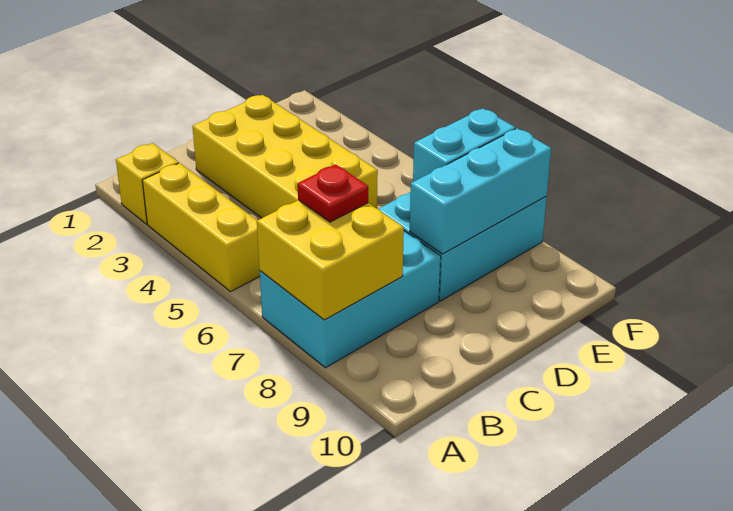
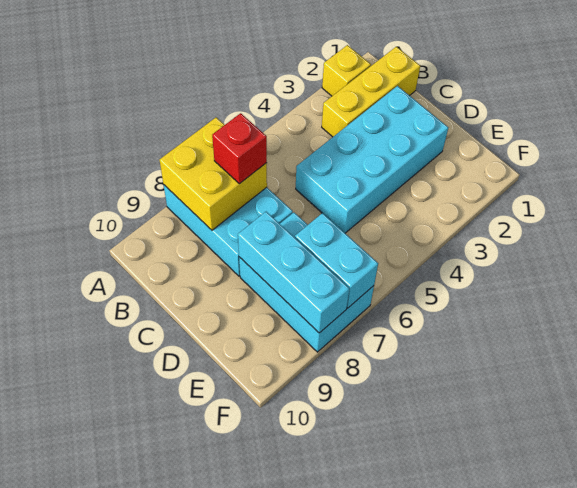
yellow 1x3 brick [142,163,260,292] -> yellow 1x3 brick moved to [322,47,420,137]
red 1x1 plate [298,165,368,222] -> red 1x1 brick [212,113,267,184]
yellow 2x4 brick [192,95,378,218] -> cyan 2x4 brick [296,86,448,233]

